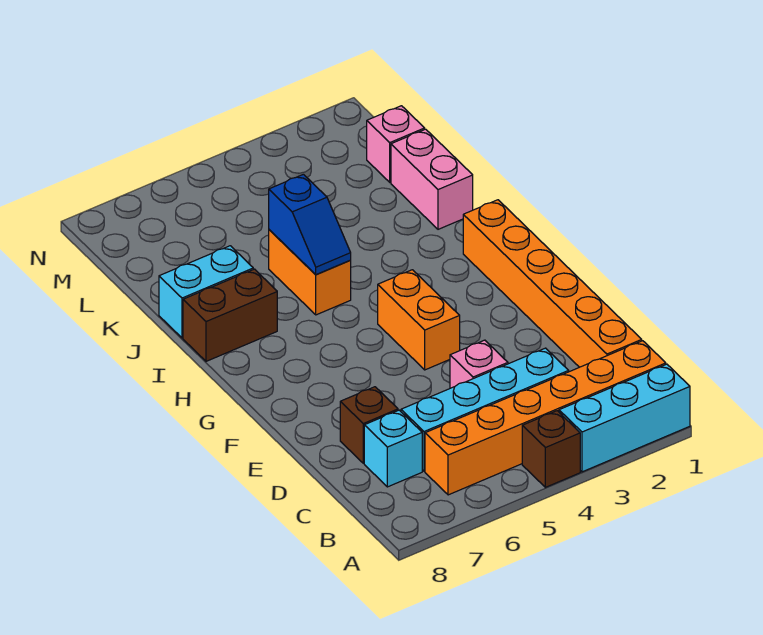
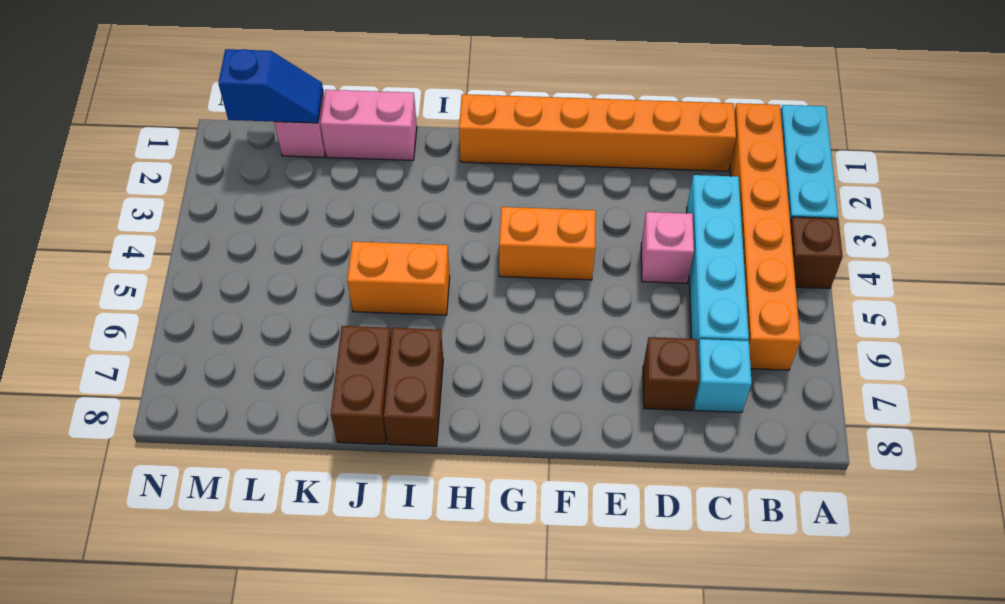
blue 1x2 slope [269,174,351,275] -> blue 1x2 slope moved to [218,49,323,123]
cyan 1x2 brick [159,246,253,338] -> brown 1x2 brick [331,326,392,444]

